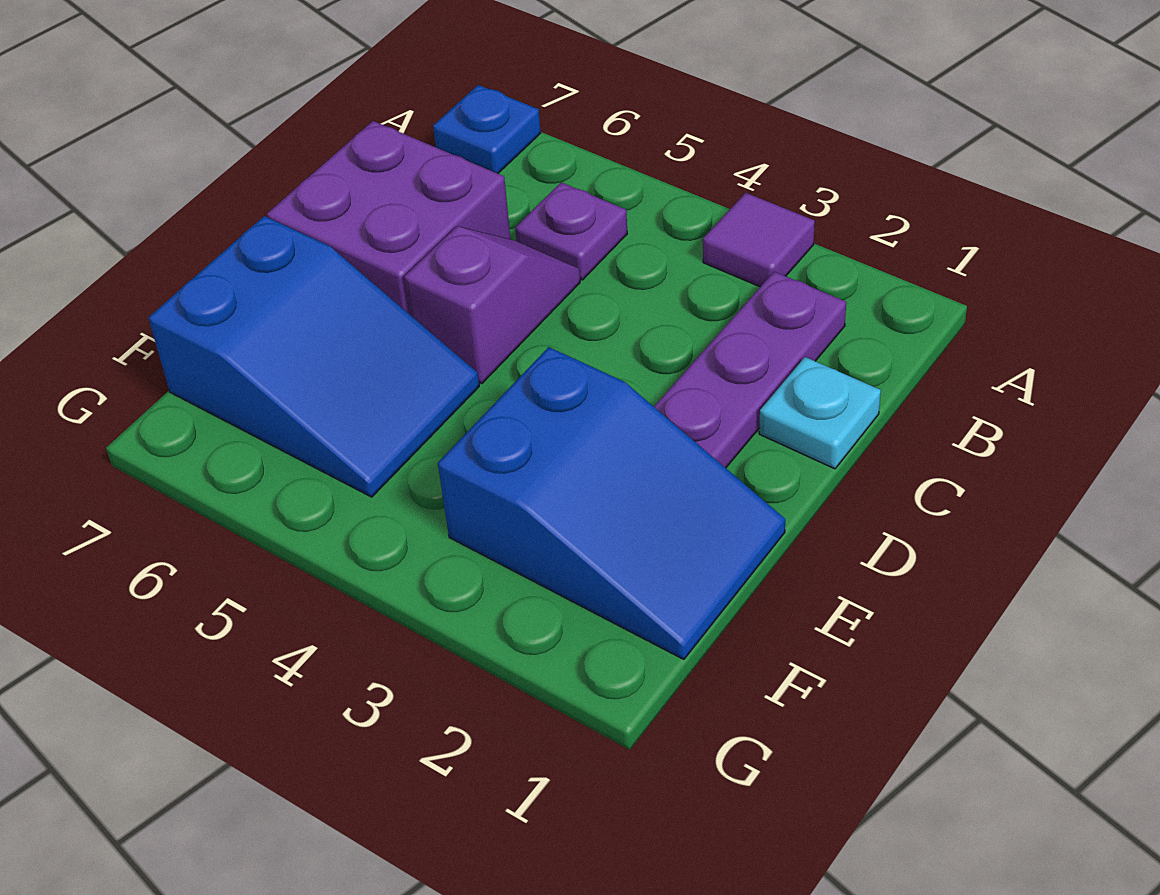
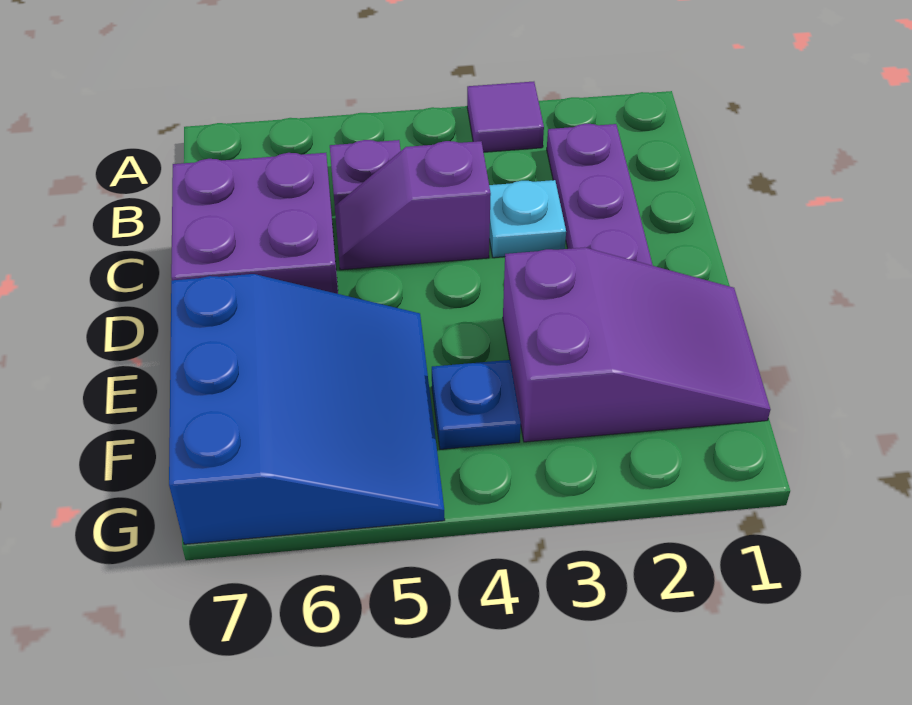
blue 1x1 plate [433,85,541,174] -> blue 1x1 plate moved to [432,360,521,449]
cyan 1x1 plate [759,357,881,469] -> cyan 1x1 plate moved to [489,180,566,258]
purple 1x2 slope [404,226,580,384] -> purple 1x2 slope turned to [335,141,491,270]
blue 2x3 slope [438,347,785,659] -> purple 2x3 slope [503,247,771,442]
blue 2x3 slope [148,216,479,497] -> blue 3x3 slope [169,274,445,544]

